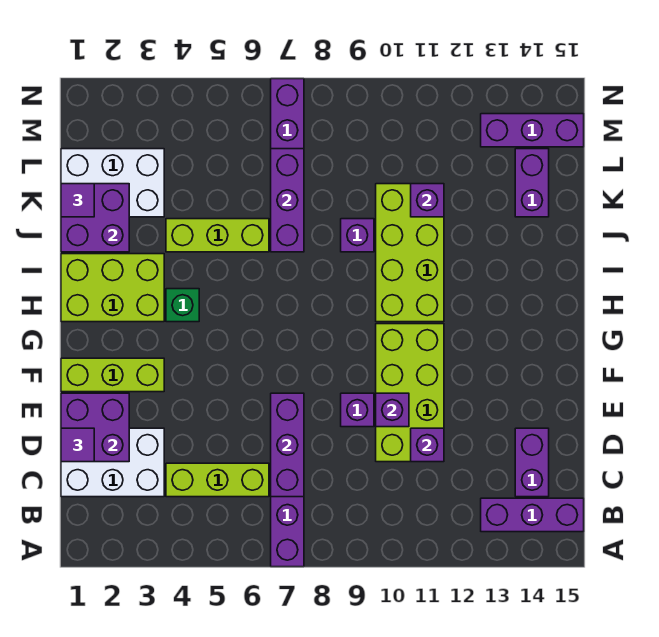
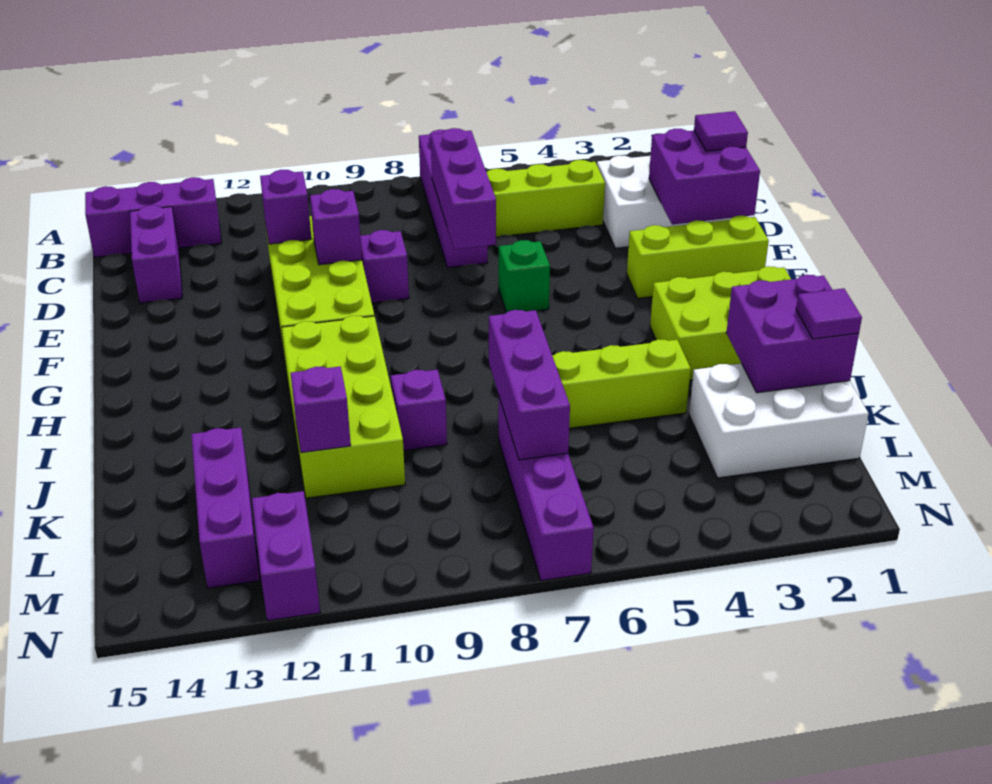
green 1x1 brick [166,289,199,322] -> green 1x1 brick moved to [499,240,550,312]
purple 1x2 brick [515,149,549,217] -> purple 1x2 brick moved to [252,491,320,621]
purple 1x3 brick [481,114,584,147] -> purple 1x3 brick turned to [191,428,260,588]

